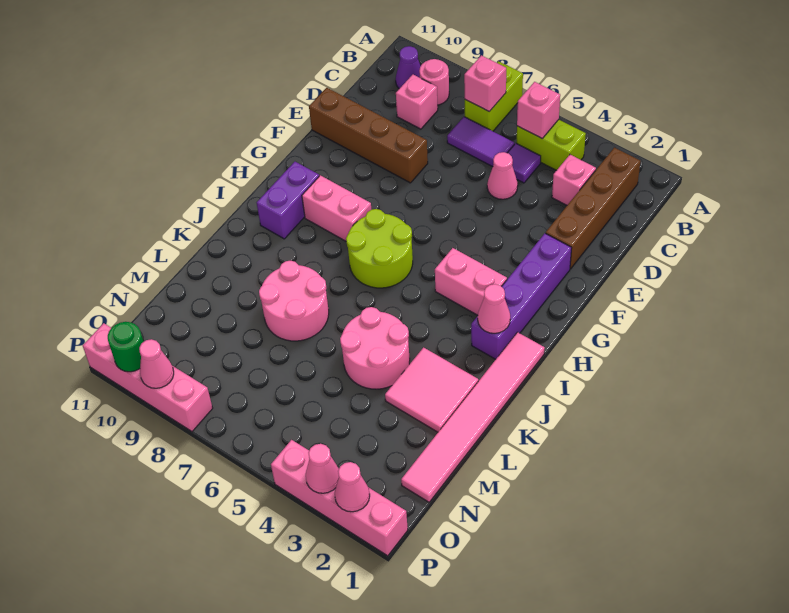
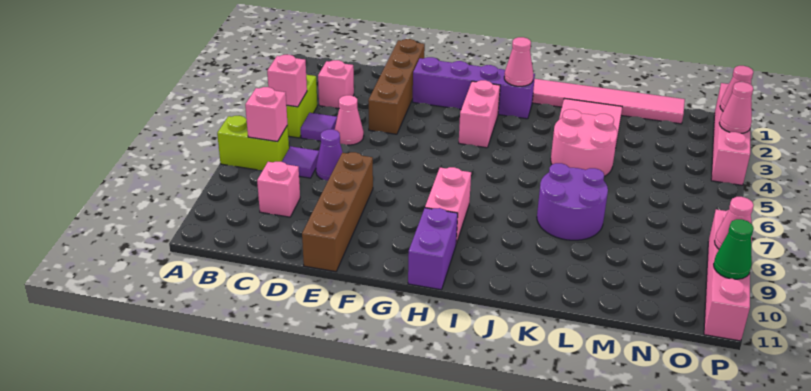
brown 1x4 brick [546,148,640,269] -> brown 1x4 brick turned to [368,39,425,134]
pink 1x1 round brick [419,59,449,105] -> none
purple 1x1 cone [396,46,421,89] -> purple 1x1 cone moved to [316,129,343,181]
purple 1x2 tile [447,117,514,167] -> purple 1x1 tile [282,146,319,178]
lime 2x2 round brick [346,209,413,288] -> none
purple 1x2 brick [257,162,319,239] -> purple 1x2 brick turned to [408,208,458,290]
pink 2x2 round brick [259,261,329,341] -> purple 2x2 round brick [537,163,608,240]
green 1x1 round brick [108,322,144,372] -> green 1x1 cone [713,219,754,279]

